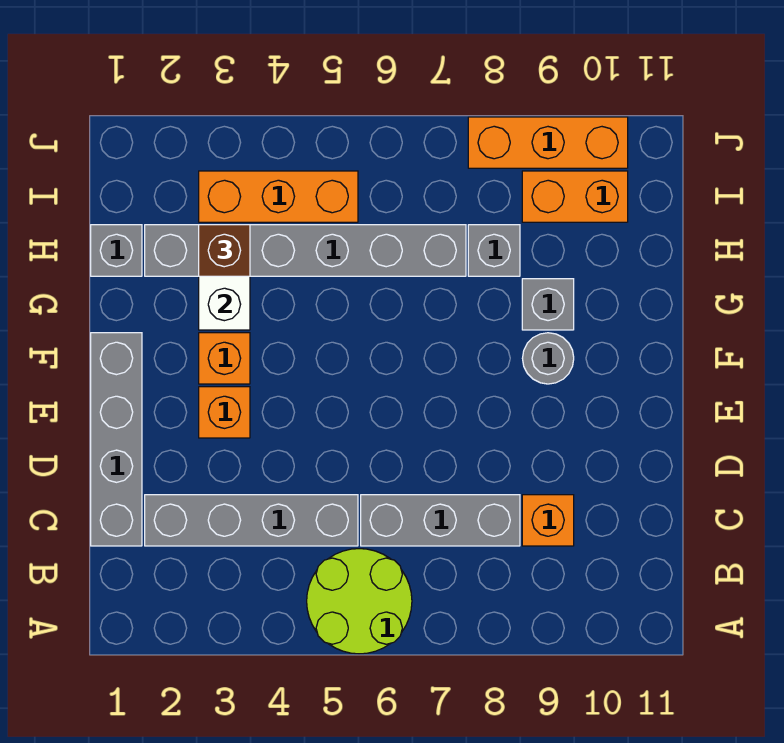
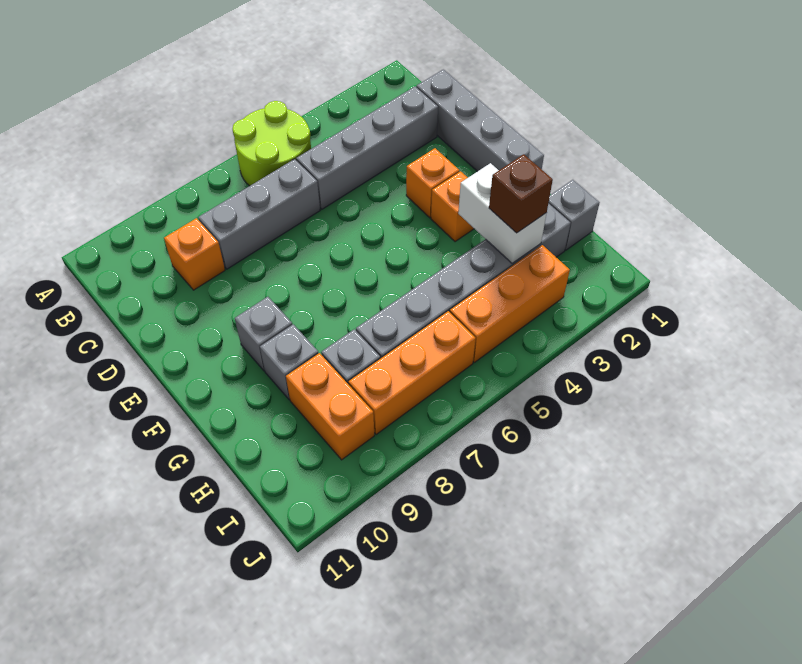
grey 1x1 round brick [522,333,574,384] -> grey 1x1 brick [235,297,292,371]
orange 1x2 brick [522,171,628,222] -> orange 1x2 brick turned to [286,353,374,460]
orange 1x3 brick [468,117,628,168] -> orange 1x3 brick moved to [348,311,476,435]

